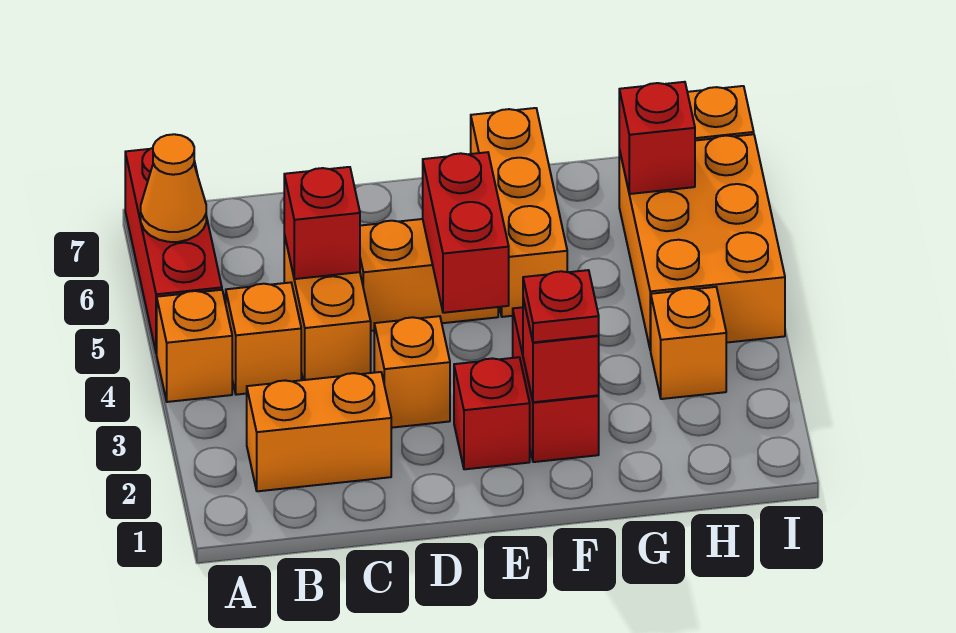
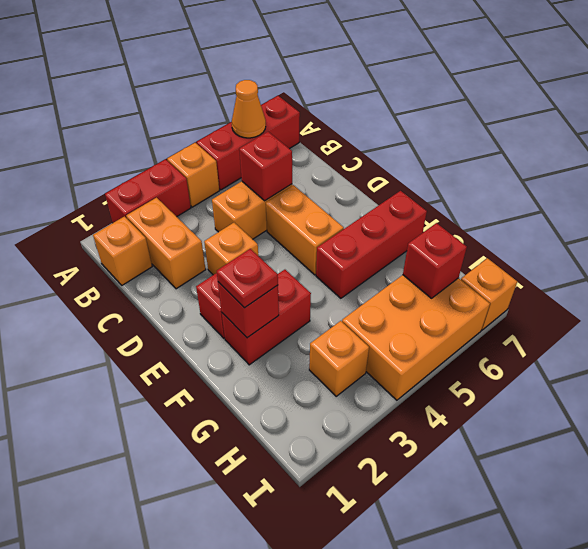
orange 1x1 brick [226,282,301,395] -> orange 1x1 brick moved to [93,216,152,285]
red 1x2 brick [423,152,509,313] -> red 1x2 brick moved to [105,159,191,223]
orange 1x3 brick [471,108,567,317] -> red 1x3 brick [316,191,427,298]

